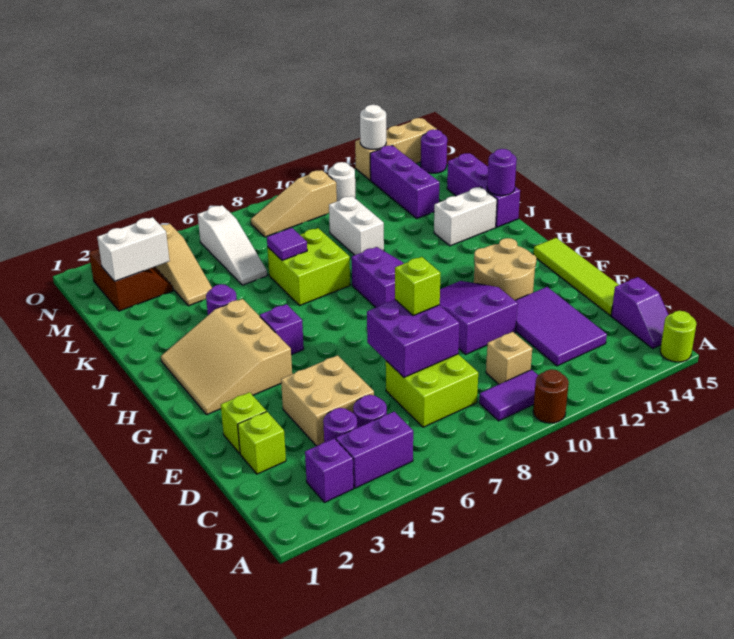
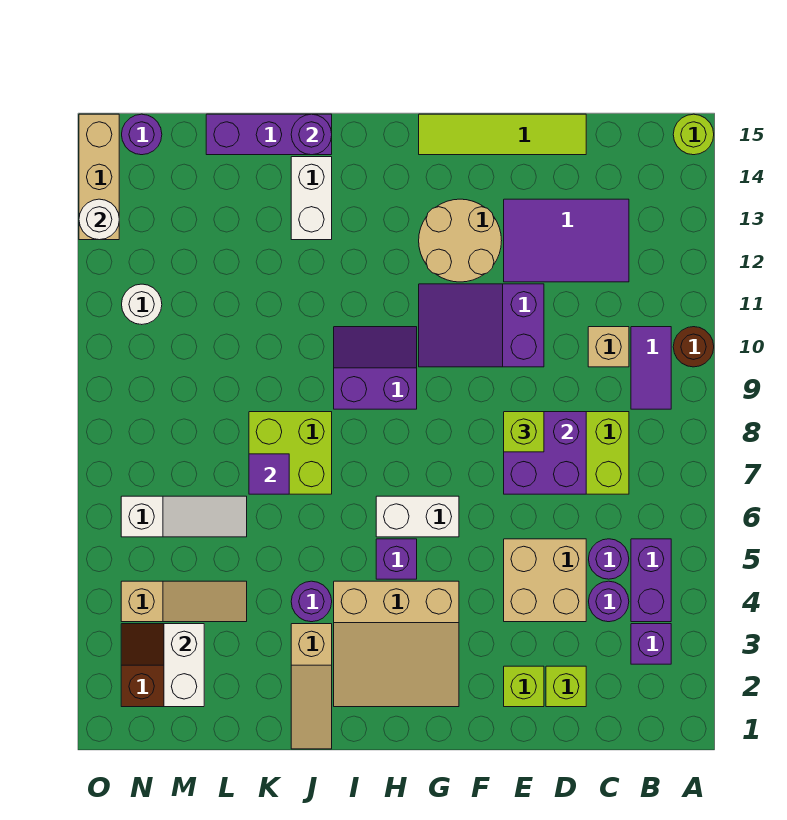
purple 1x2 slope [611,277,669,348] -> none
white 1x2 brick [329,196,384,255] -> white 1x2 brick moved to [376,496,459,537]
purple 1x3 brick [370,145,439,218] -> none
tan 1x3 slope [251,170,337,237] -> tan 1x3 slope moved to [291,624,332,749]

